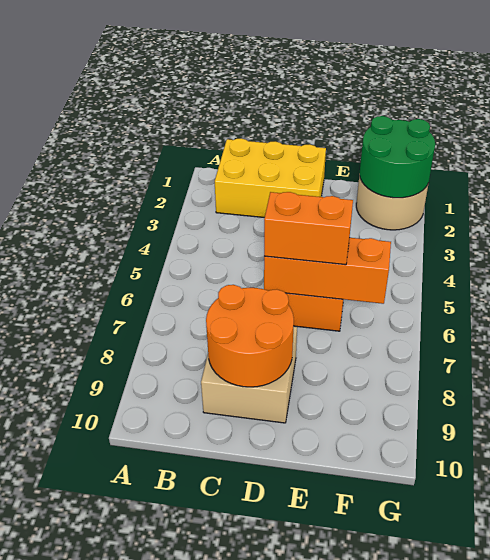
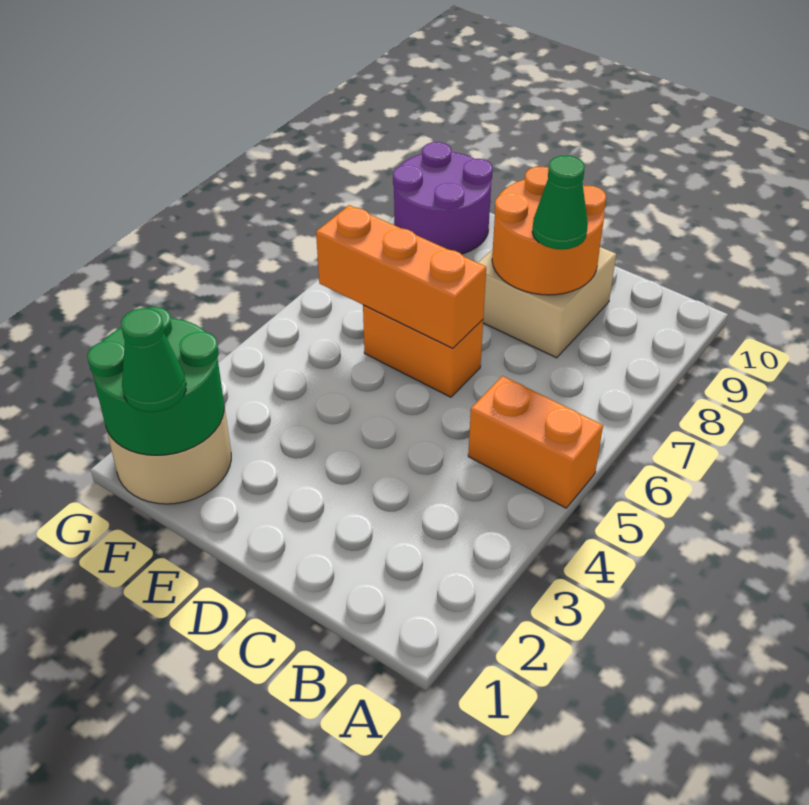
yellow 2x3 brick [215,138,326,218] -> none
none -> green 1x1 cone [532,156,588,250]
orange 1x2 brick [264,192,353,265] -> orange 1x2 brick moved to [468,376,603,508]
none -> green 1x1 cone [121,308,186,412]
none -> purple 2x2 round brick [393,142,493,254]

